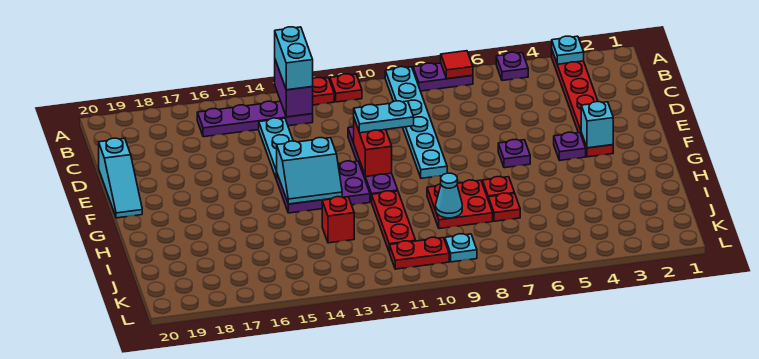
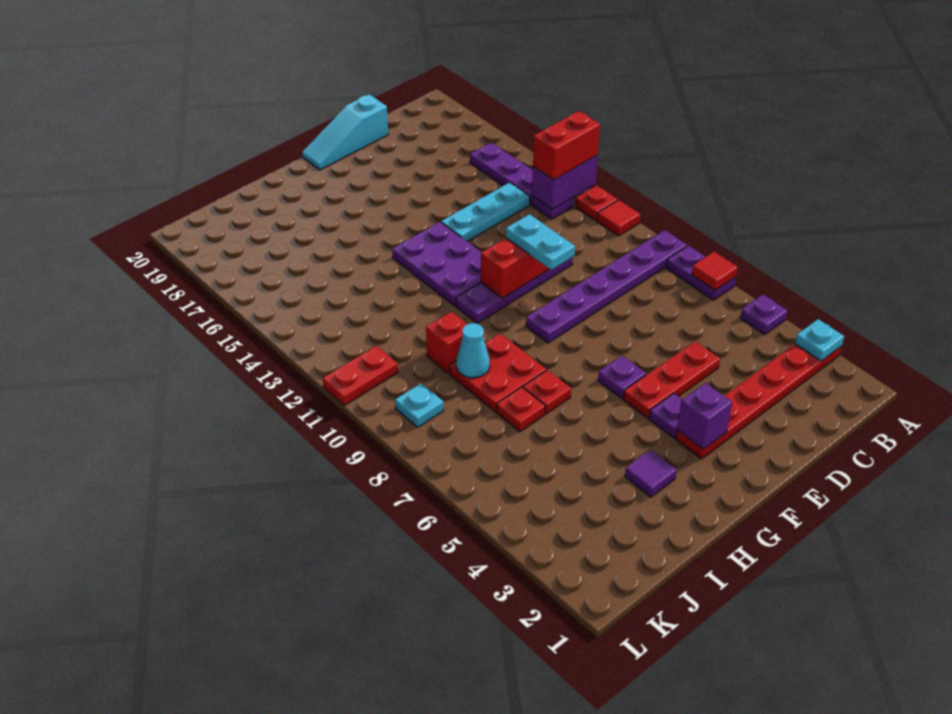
cyan 1x6 plate [385,67,447,178] -> purple 1x6 plate [526,230,687,343]
red 1x1 plate [330,74,362,102] -> red 1x1 tile [597,200,640,236]
cyan 1x2 brick [275,27,313,90] -> red 1x2 brick [533,111,600,180]
cyan 1x1 brick [581,102,613,148] -> purple 1x1 brick [677,383,732,449]
cyan 2x2 slope [277,138,342,204] -> none
none -> purple 1x1 tile [625,450,677,497]
red 1x3 plate [372,191,416,252] -> red 1x3 plate moved to [623,341,720,418]
red 1x1 brick [322,197,354,243] -> red 1x1 brick moved to [426,312,467,373]
red 1x2 plate [390,237,449,269] -> red 1x2 plate turned to [323,346,398,405]

